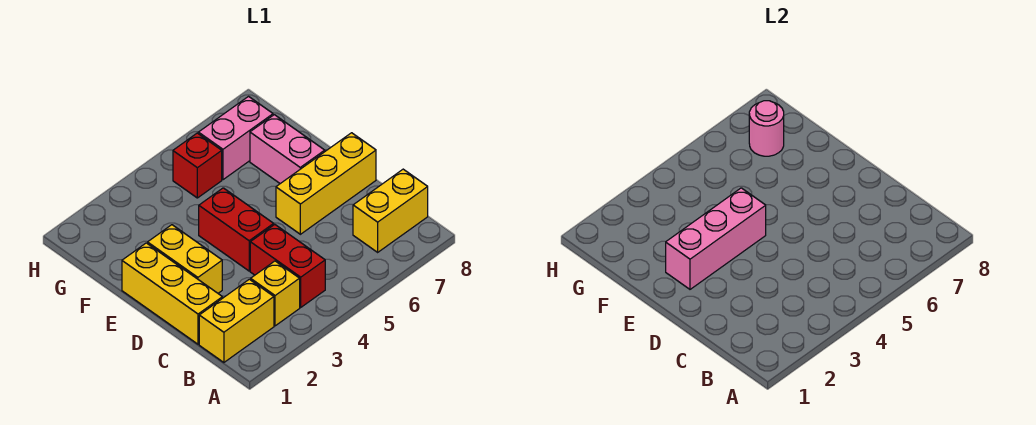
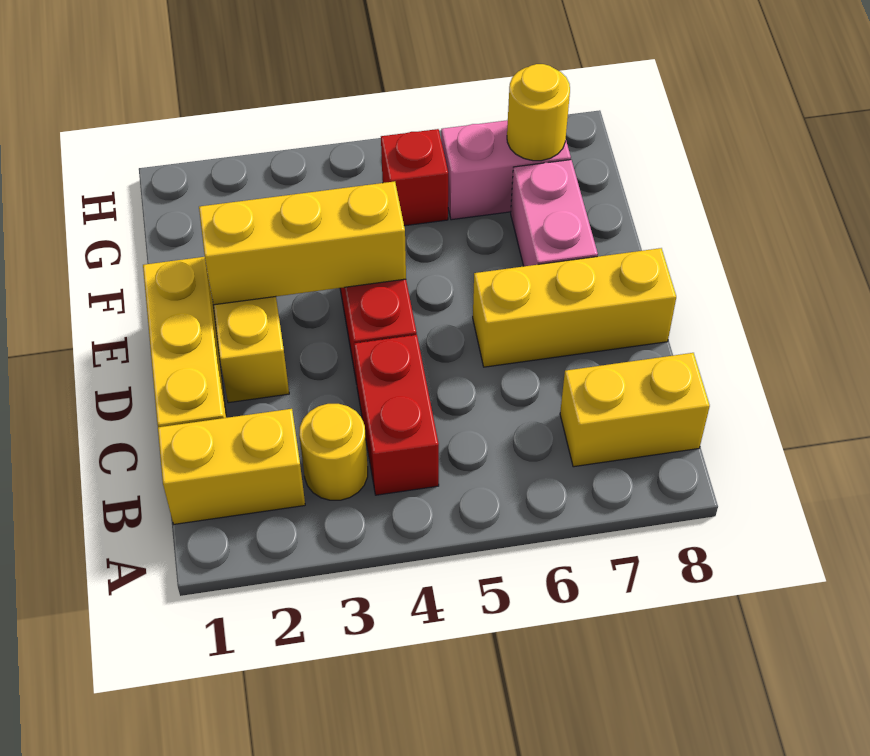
yellow 1x1 brick [251,261,300,326] -> yellow 1x1 round brick [299,404,368,500]
pink 1x3 brick [666,188,766,289] -> yellow 1x3 brick [199,181,406,305]
pink 1x1 round brick [749,101,784,156] -> yellow 1x1 round brick [507,64,570,161]

